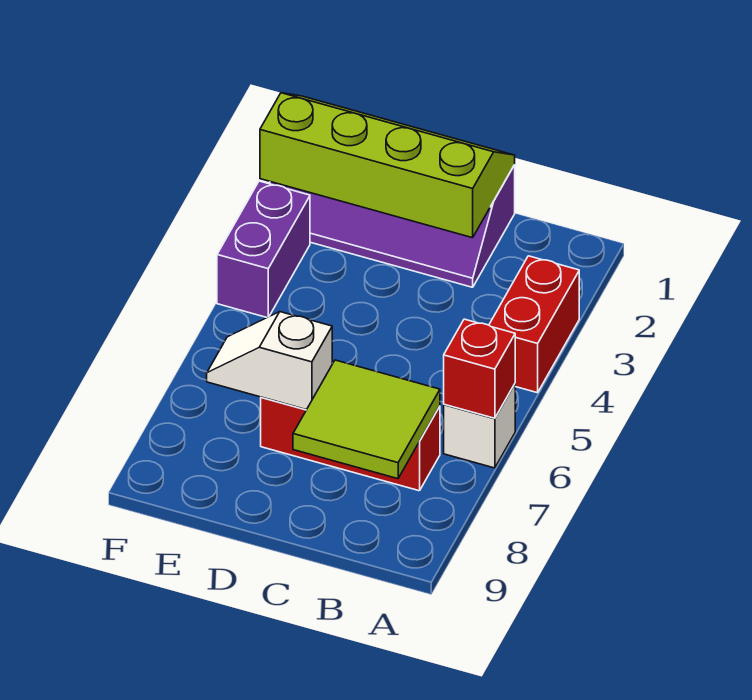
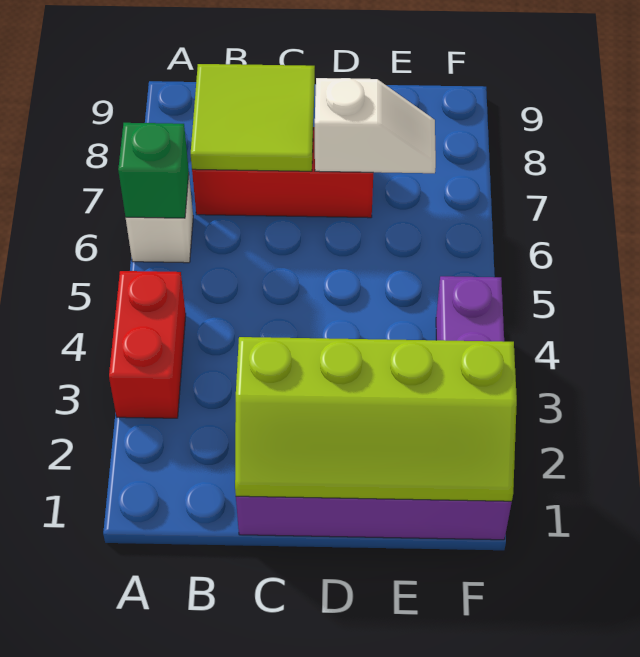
red 1x1 brick [444,319,515,418] -> green 1x1 brick [118,123,189,218]

